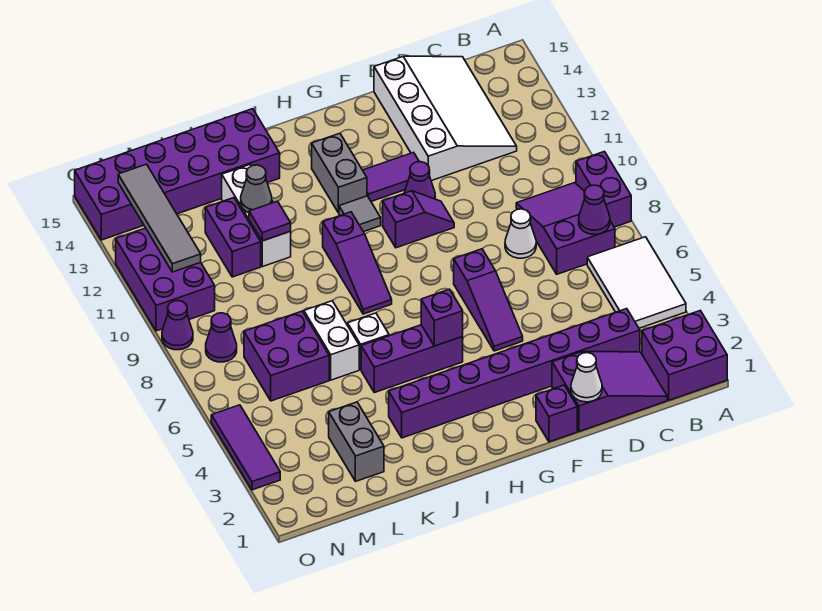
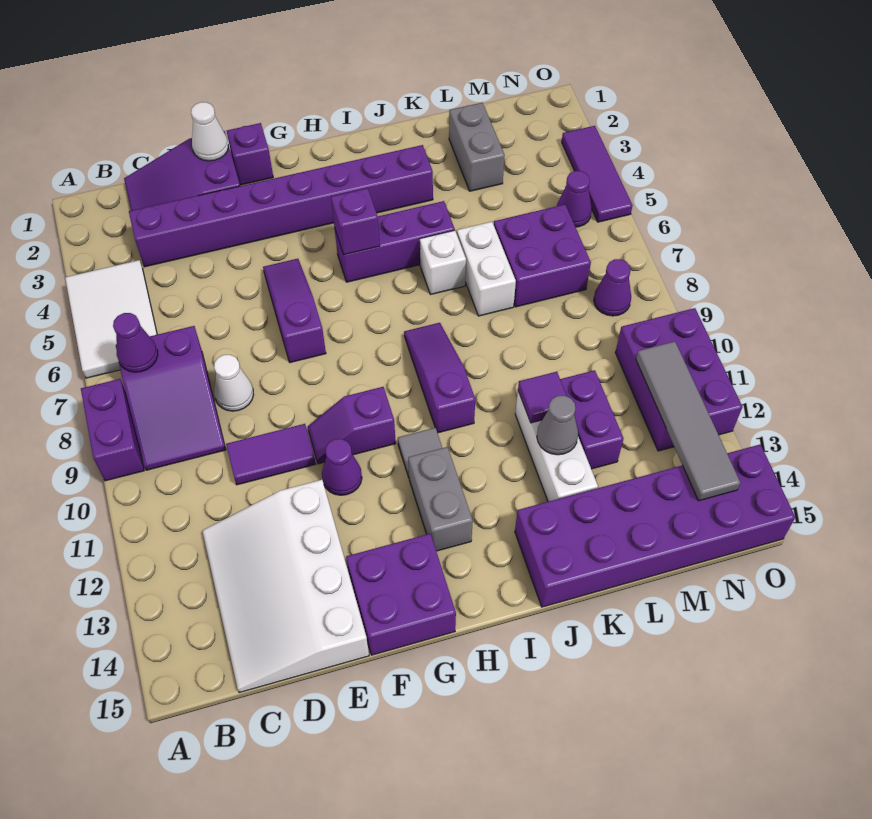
purple 2x2 brick [642,311,727,400] -> purple 2x2 brick moved to [346,534,456,655]
purple 1x2 tile [363,152,419,201] -> purple 1x2 tile moved to [226,424,316,485]
purple 1x1 cone [162,301,193,350] -> purple 1x1 cone moved to [557,171,592,227]

